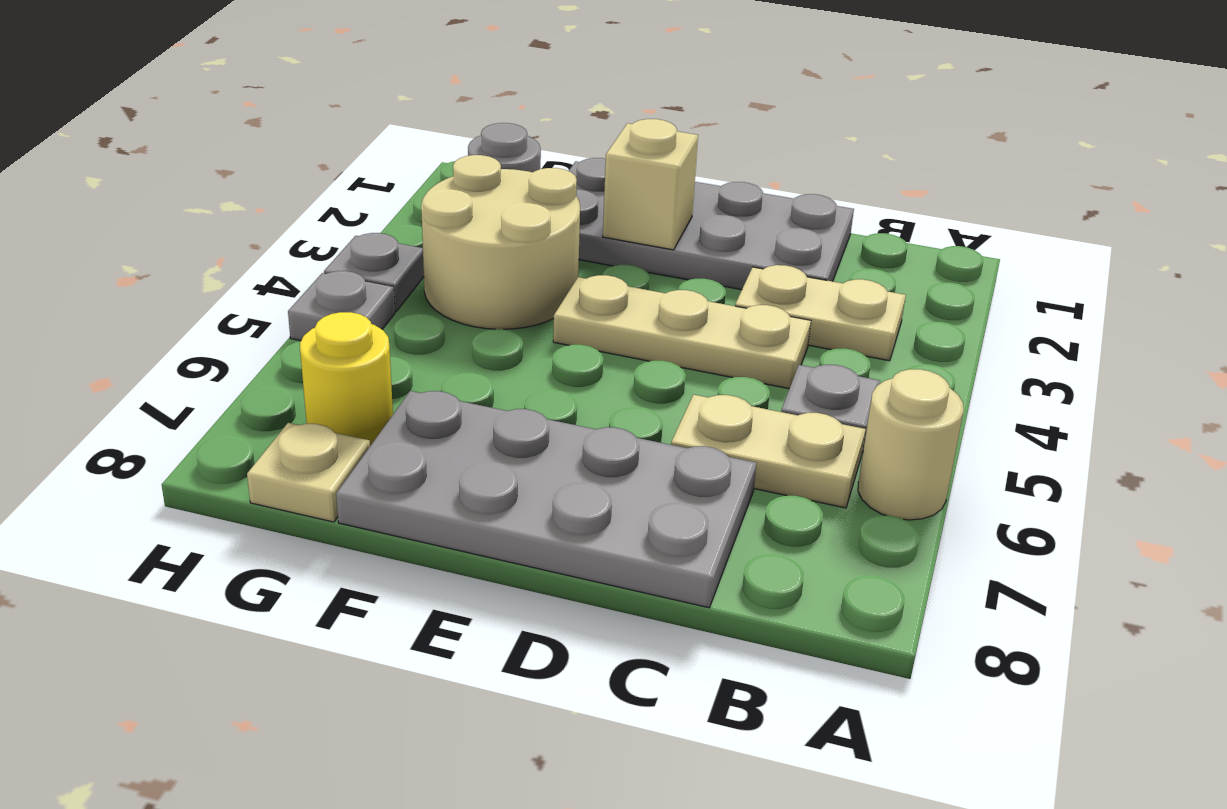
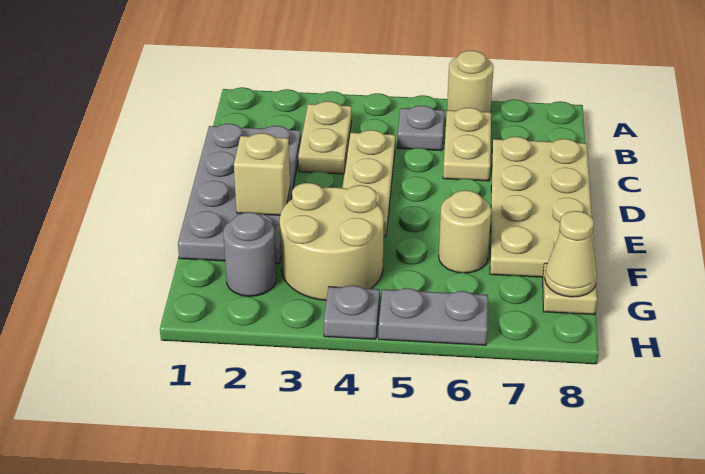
grey 2x4 plate [336,391,756,608] -> tan 2x4 plate [490,137,594,277]
none -> tan 1x1 round brick [439,190,491,273]
yellow 1x1 round brick [300,312,393,446] -> none
none -> tan 1x1 cone [545,211,597,297]
grey 1x1 plate [288,271,395,341] -> grey 1x2 plate [379,288,488,345]

